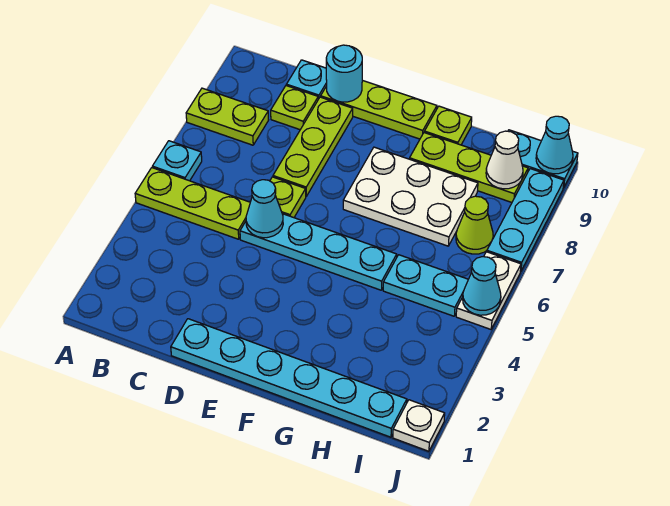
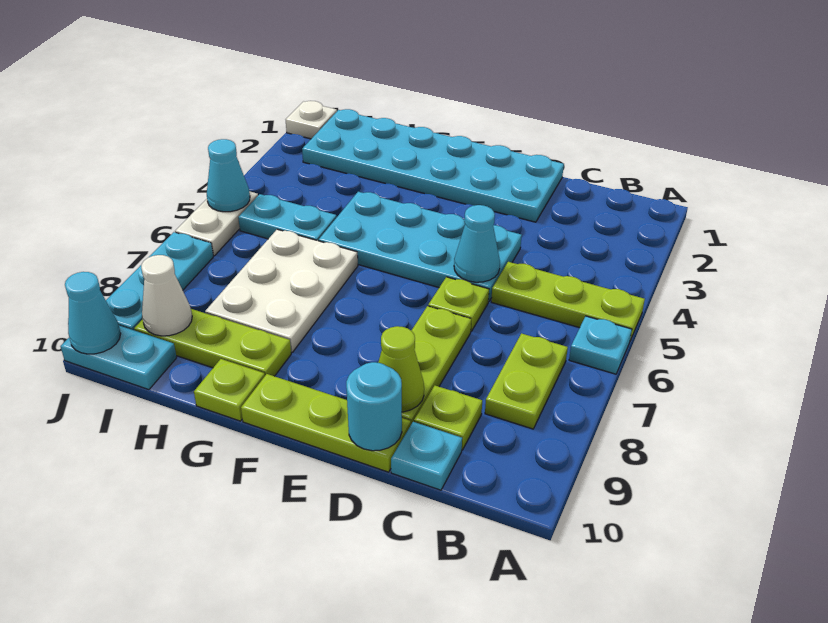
lime 1x2 plate [186,88,268,145] -> lime 1x2 plate turned to [485,333,568,429]
cyan 1x6 plate [171,319,407,437] -> cyan 2x6 plate [302,109,564,222]
cyan 1x4 plate [240,214,397,290] -> cyan 2x4 plate [319,192,522,302]
white 2x3 plate [343,147,478,246] -> white 2x3 plate turned to [205,229,358,352]
lime 1x1 cone [456,196,493,254] -> lime 1x1 cone moved to [378,326,424,412]

